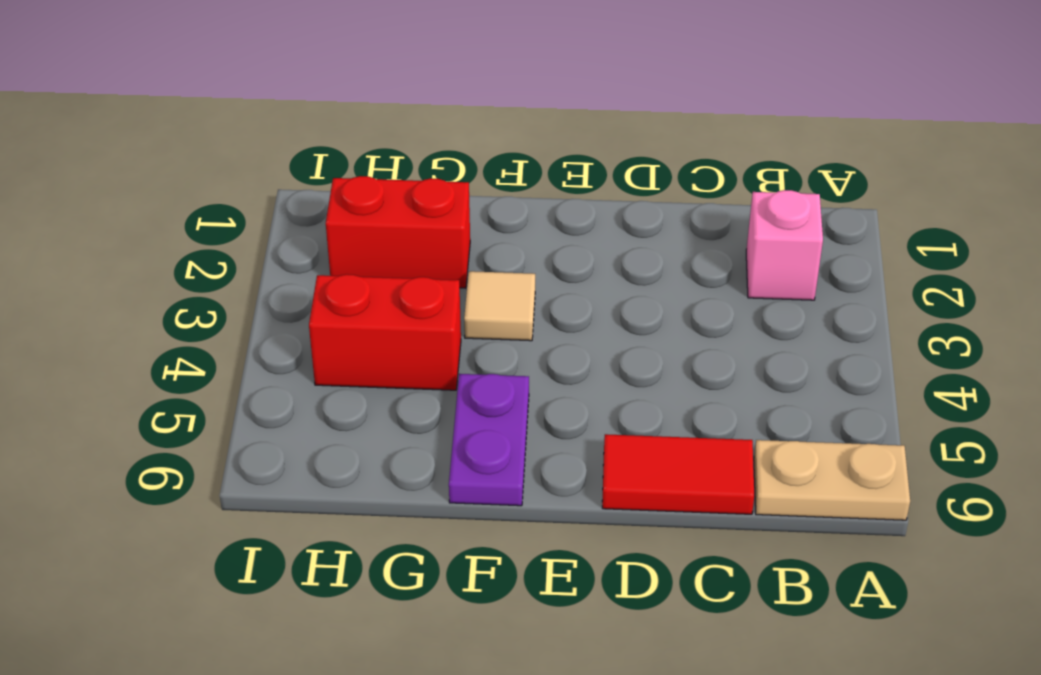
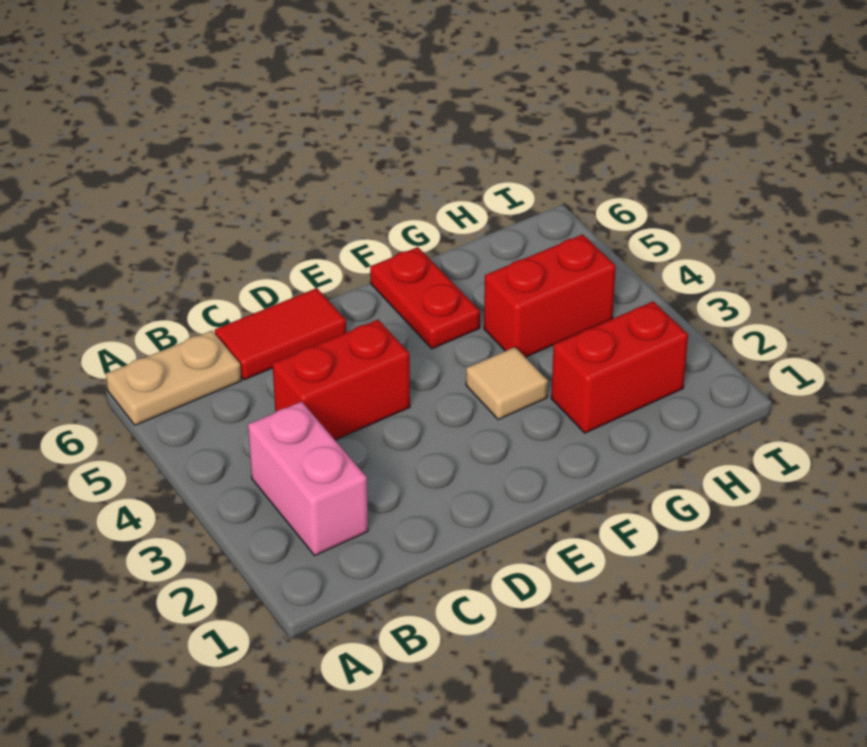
pink 1x1 brick [746,190,823,300] -> pink 1x2 brick [248,402,368,555]
none -> red 1x2 brick [273,320,410,440]
purple 1x2 plate [449,374,529,506] -> red 1x2 plate [370,247,480,349]

